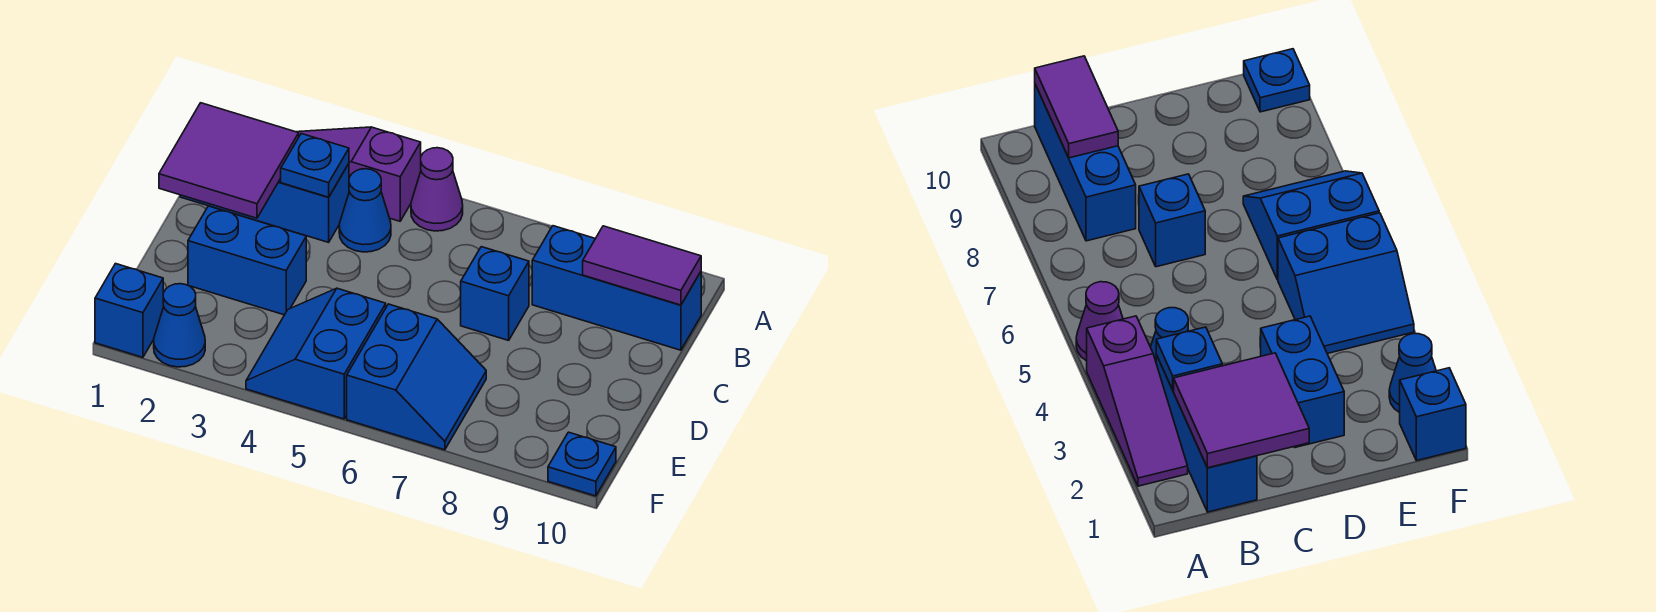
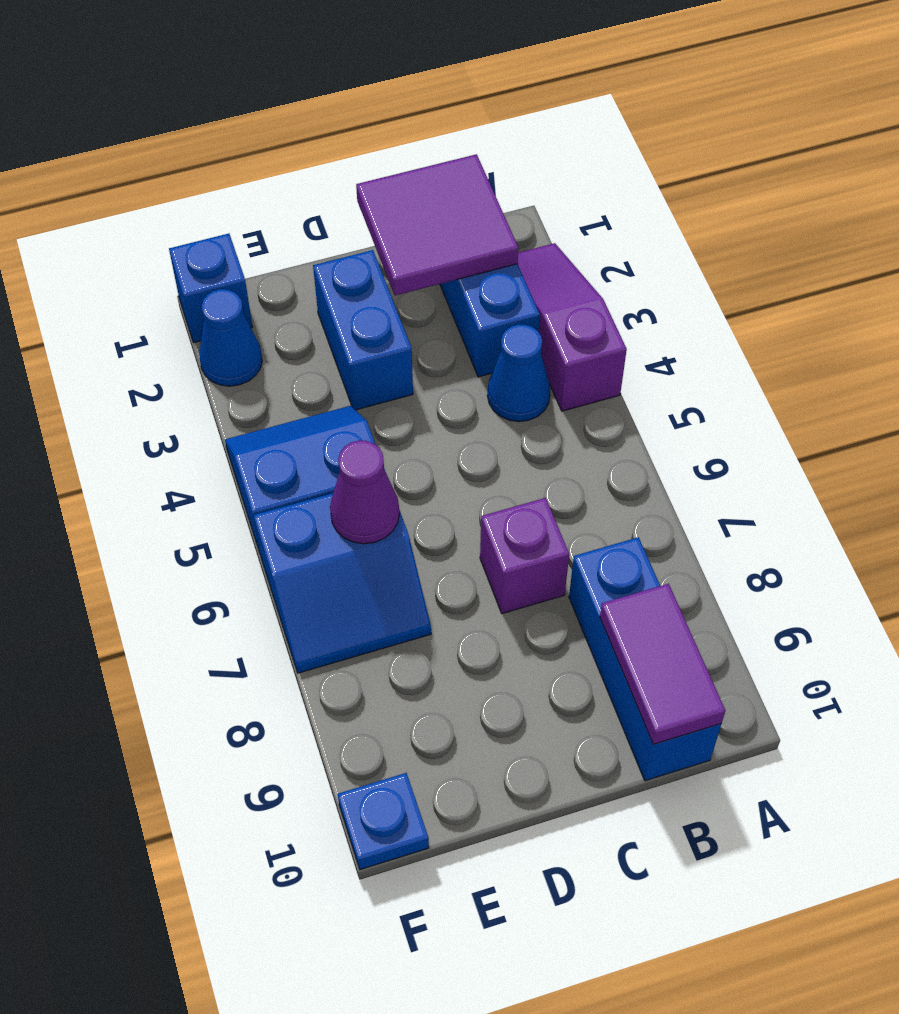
purple 1x1 cone [411,148,463,231] -> purple 1x1 cone moved to [330,441,399,544]
blue 1x1 plate [281,134,349,197] -> none
blue 1x1 brick [461,247,529,340] -> purple 1x1 brick [480,498,569,614]

